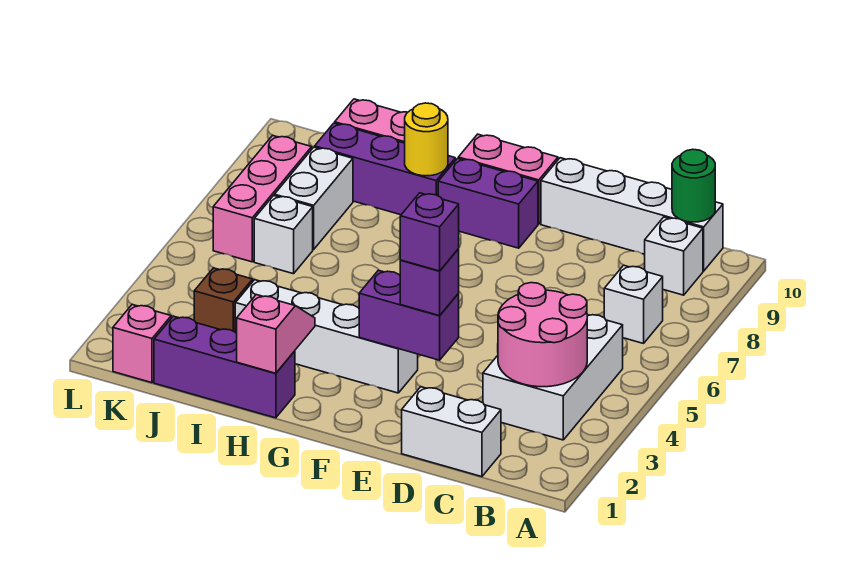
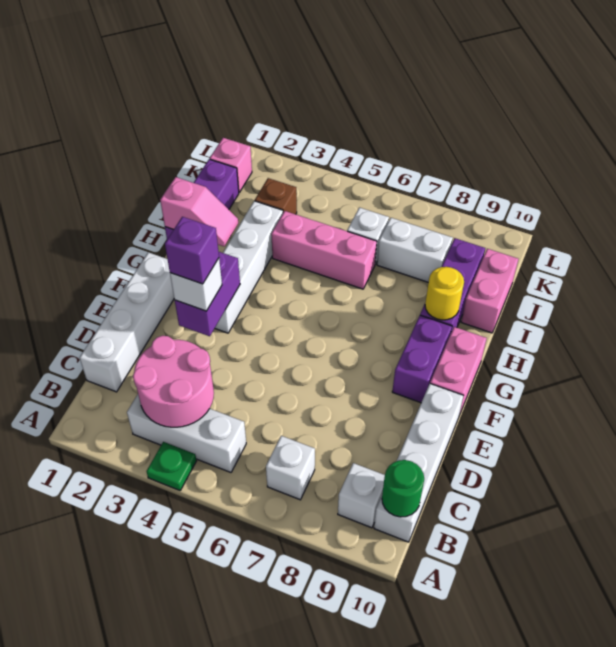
none -> green 1x1 plate [147,442,197,491]
white 2x3 brick [483,315,623,440] -> white 1x3 brick [127,394,246,472]
white 1x2 brick [402,387,501,477] -> white 1x4 brick [80,252,174,392]
purple 1x1 brick [400,249,459,316] -> white 1x1 brick [170,258,222,311]
pink 1x3 brick [213,136,312,262] -> pink 1x3 brick moved to [271,211,377,289]

